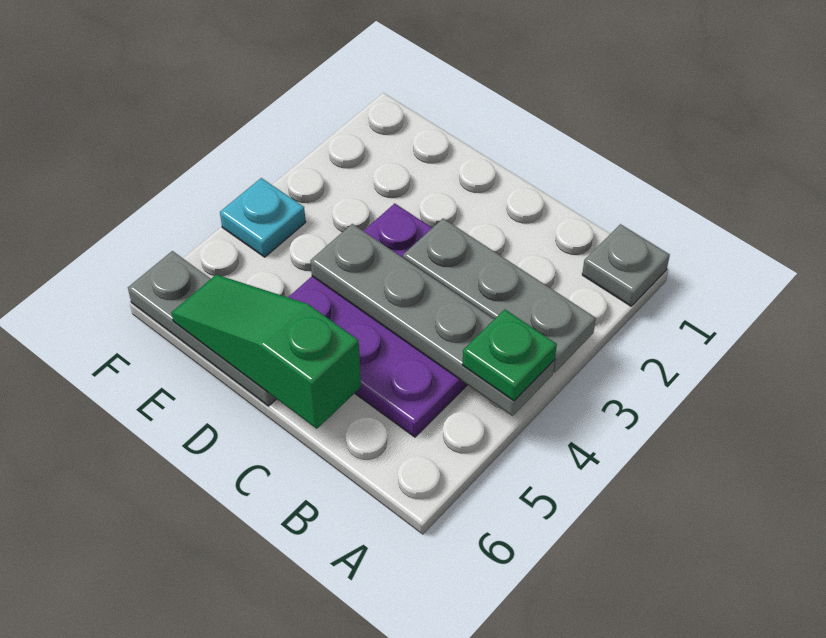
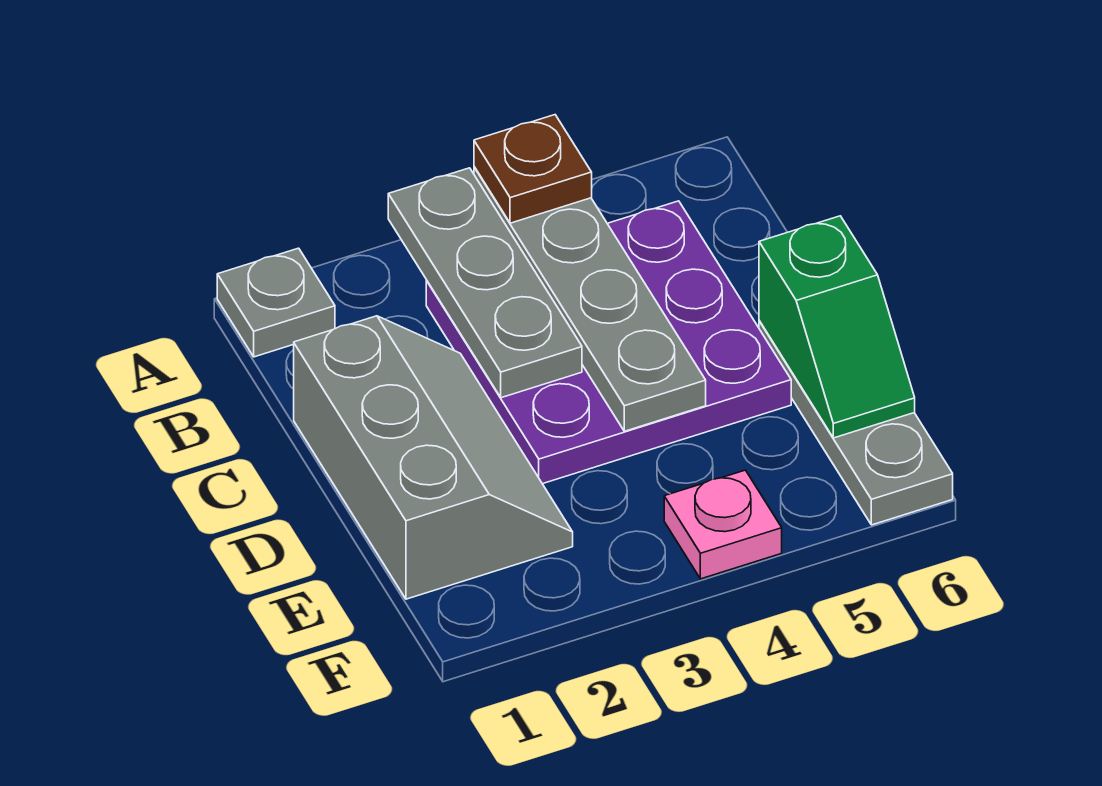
green 1x1 plate [462,309,557,401] -> brown 1x1 plate [474,115,592,223]
none -> grey 2x3 slope [294,316,573,599]
green 1x3 slope [171,275,361,429] -> green 1x2 slope [759,216,915,438]
cyan 1x1 plate [220,178,306,257] -> pink 1x1 plate [664,470,782,579]

